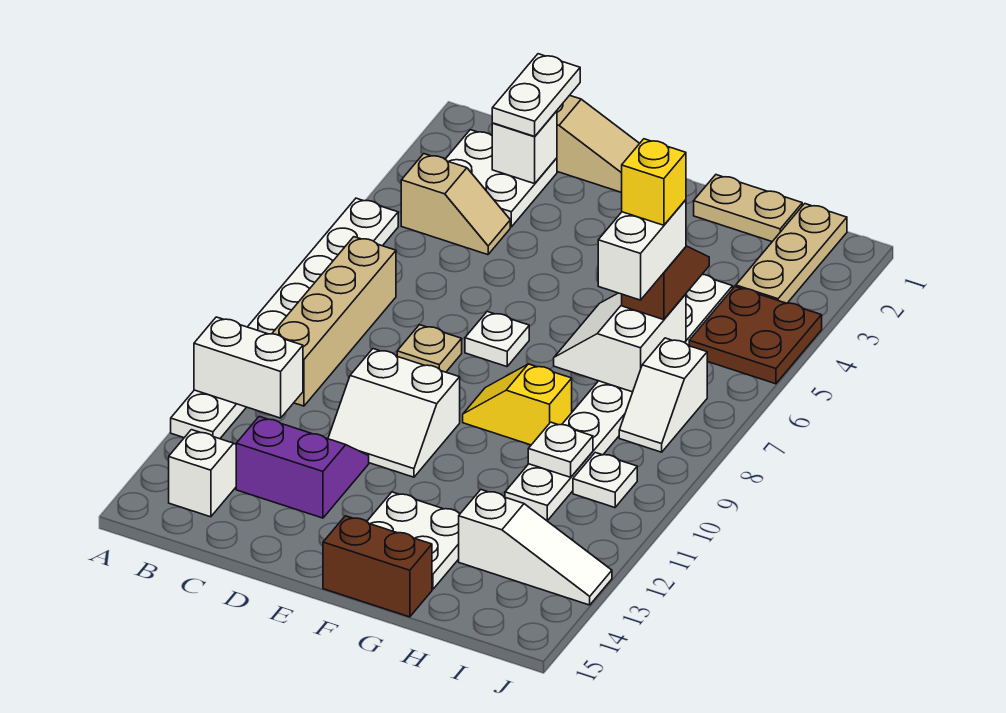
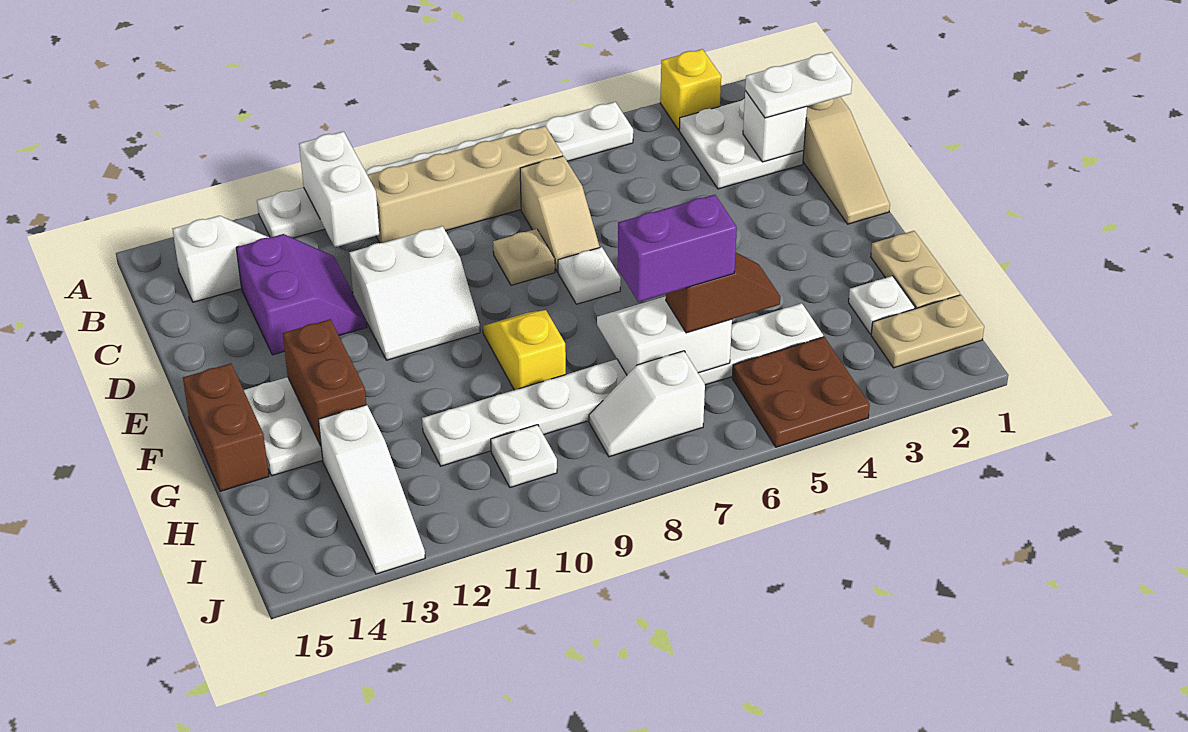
tan 1x2 slope [401,154,510,255] -> tan 1x2 slope moved to [520,156,600,272]
white 2x2 slope [328,349,460,477] -> white 2x2 slope turned to [349,226,480,360]
none -> brown 1x2 brick [283,319,366,446]
white 1x2 brick [598,200,686,300] -> purple 1x2 brick [618,195,737,302]
yellow 1x1 brick [622,139,686,225] -> yellow 1x1 brick moved to [660,49,721,130]
white 1x1 plate [528,422,593,477] -> white 1x1 plate moved to [849,276,915,334]
tan 1x3 plate [736,204,847,303] -> tan 1x2 plate [871,295,984,368]

